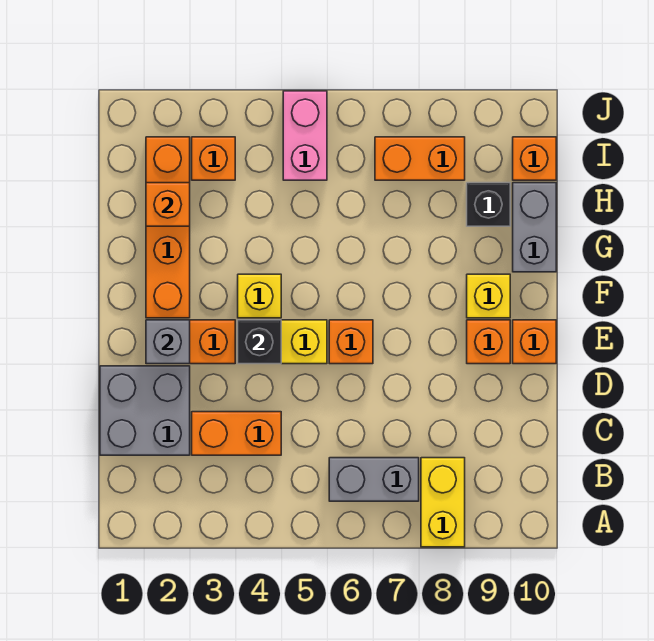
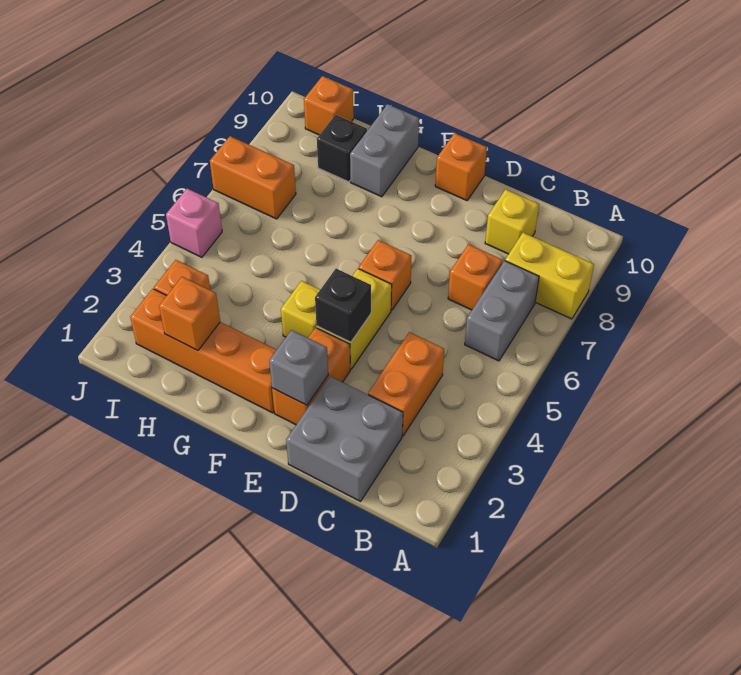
orange 1x1 brick [467,320,510,364] -> orange 1x1 brick moved to [448,244,503,310]
yellow 1x1 brick [467,274,510,318] -> yellow 1x1 brick moved to [485,189,539,254]
grey 1x2 brick [513,183,556,272] -> grey 1x2 brick turned to [350,104,419,197]
pink 1x2 brick [283,91,327,180] -> pink 1x1 brick [166,189,222,257]
orange 1x2 brick [375,137,465,180] -> orange 1x2 brick turned to [210,136,296,219]

